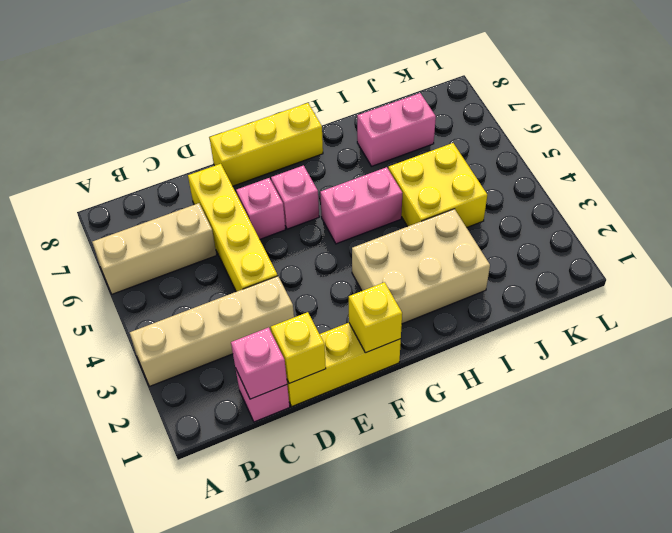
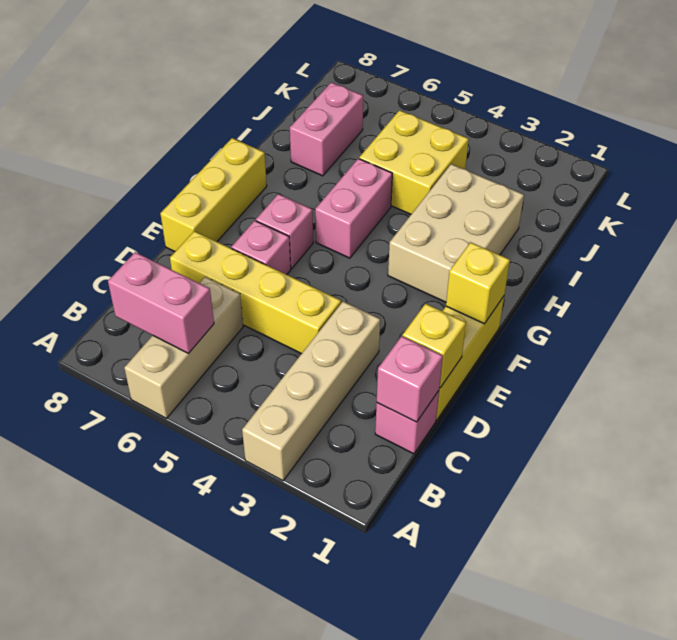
none -> pink 1x2 brick [108,252,214,353]

